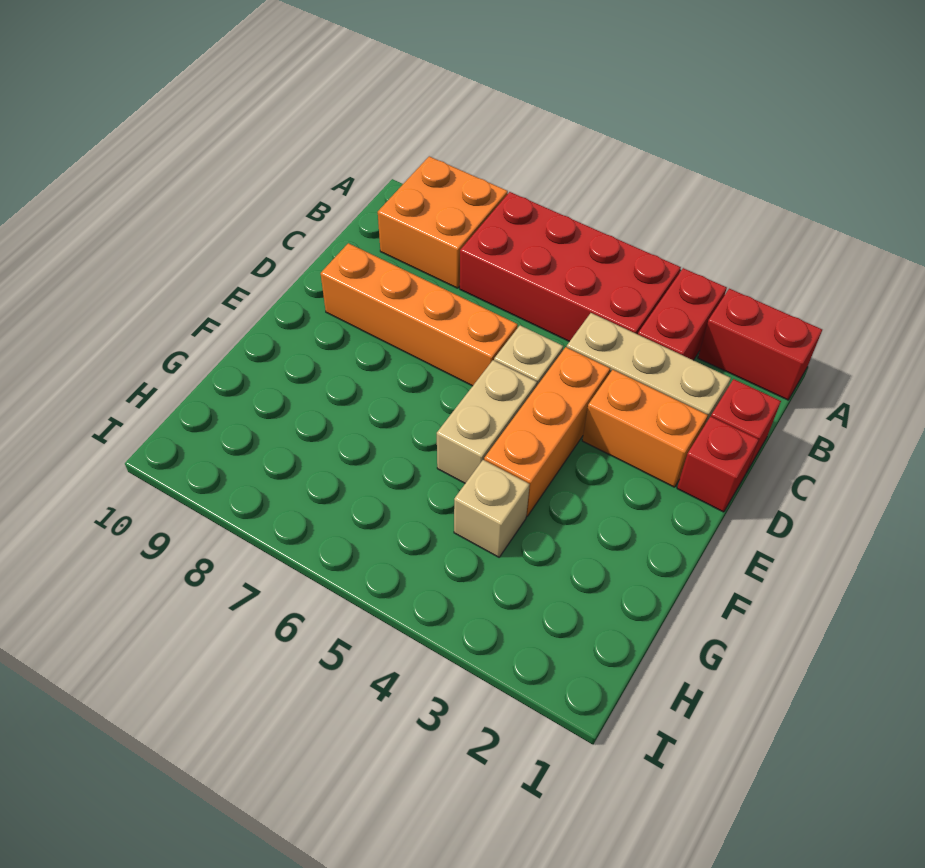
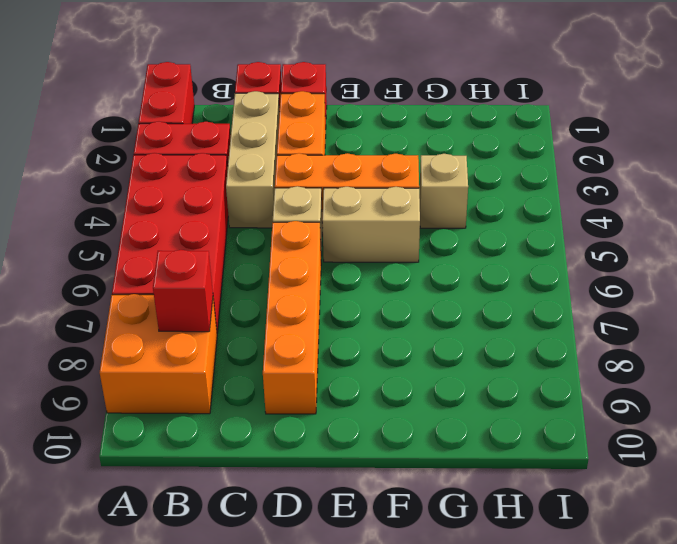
none -> red 1x1 brick [153,250,213,332]

